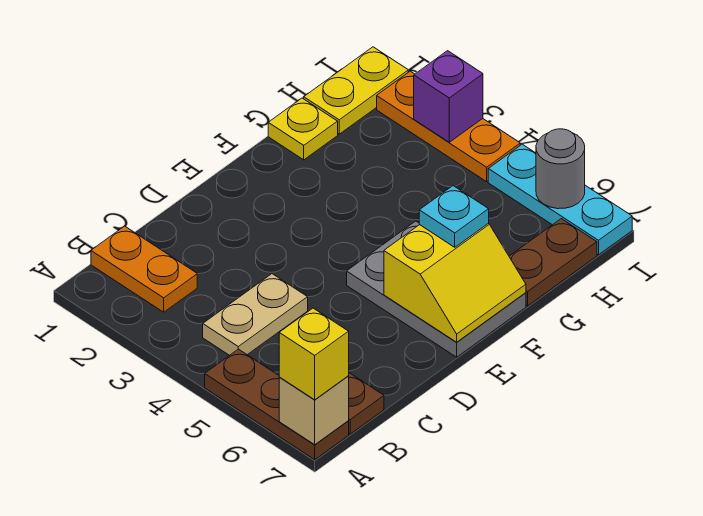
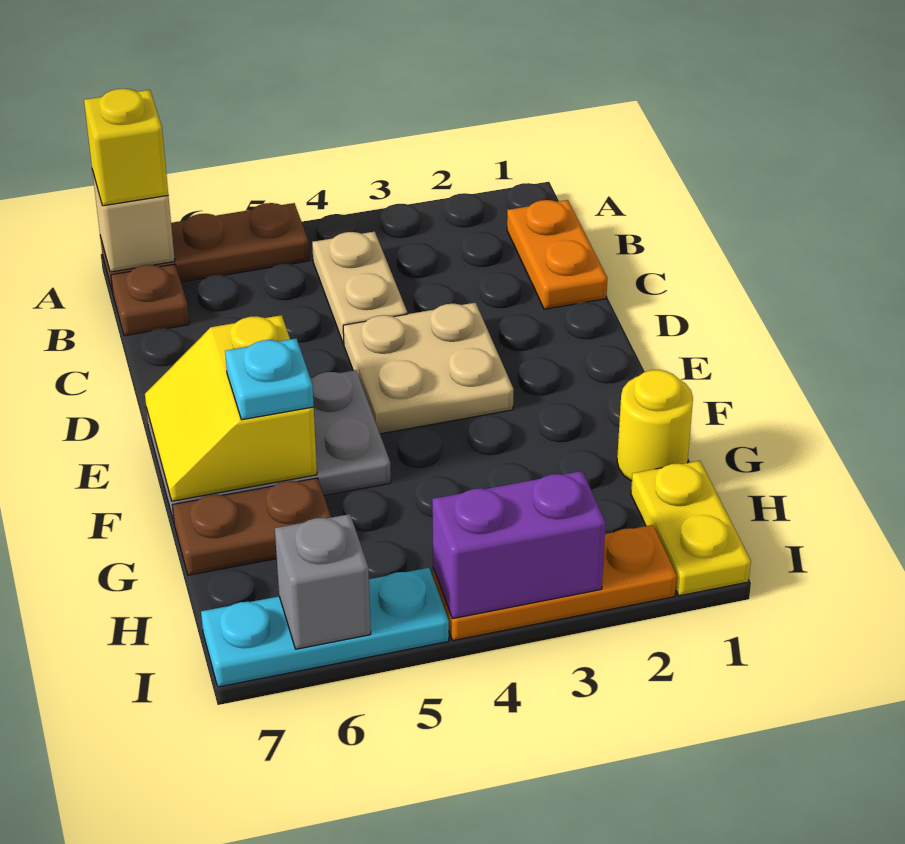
orange 1x2 plate [91,226,197,312] -> orange 1x2 plate turned to [507,200,607,309]
none -> tan 2x2 plate [343,303,514,434]
yellow 1x1 plate [268,98,338,160] -> yellow 1x1 round brick [617,370,693,481]
brown 1x2 plate [509,219,597,306] -> brown 1x2 plate turned to [172,478,331,575]
purple 1x1 brick [414,51,483,142] -> purple 1x2 brick [432,471,606,619]
grey 1x1 round brick [536,129,585,209] -> grey 1x1 brick [275,514,371,649]

